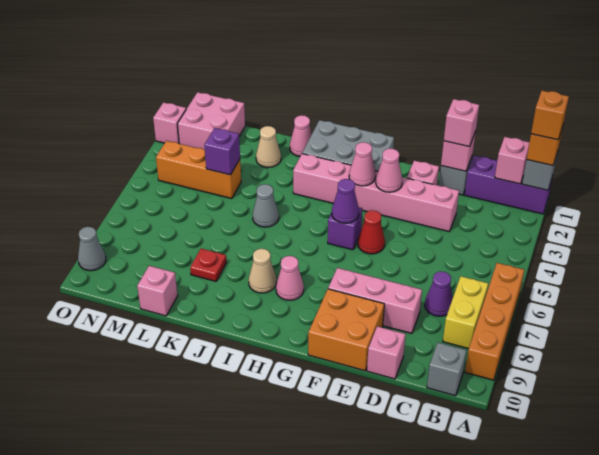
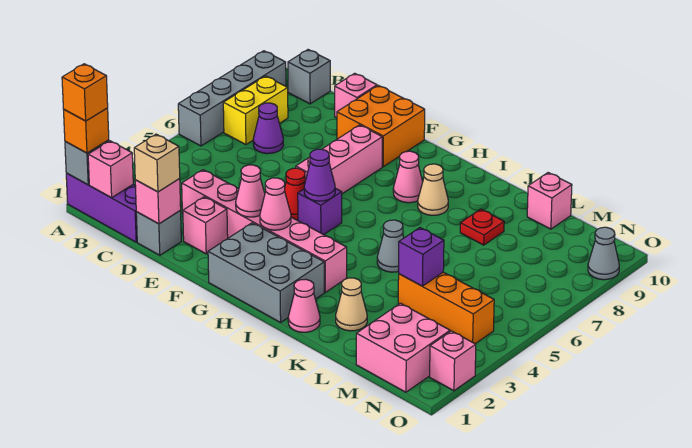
orange 1x4 brick [465,263,524,380] -> grey 1x4 brick [178,51,286,146]
pink 1x1 brick [444,99,479,147] -> tan 1x1 brick [134,134,180,192]
pink 1x3 brick [328,268,422,333] -> pink 1x3 brick turned to [296,125,382,194]

